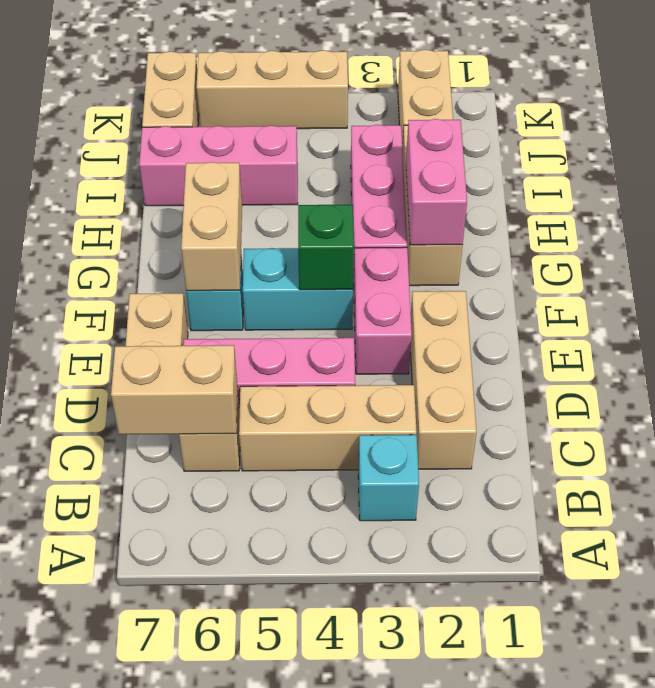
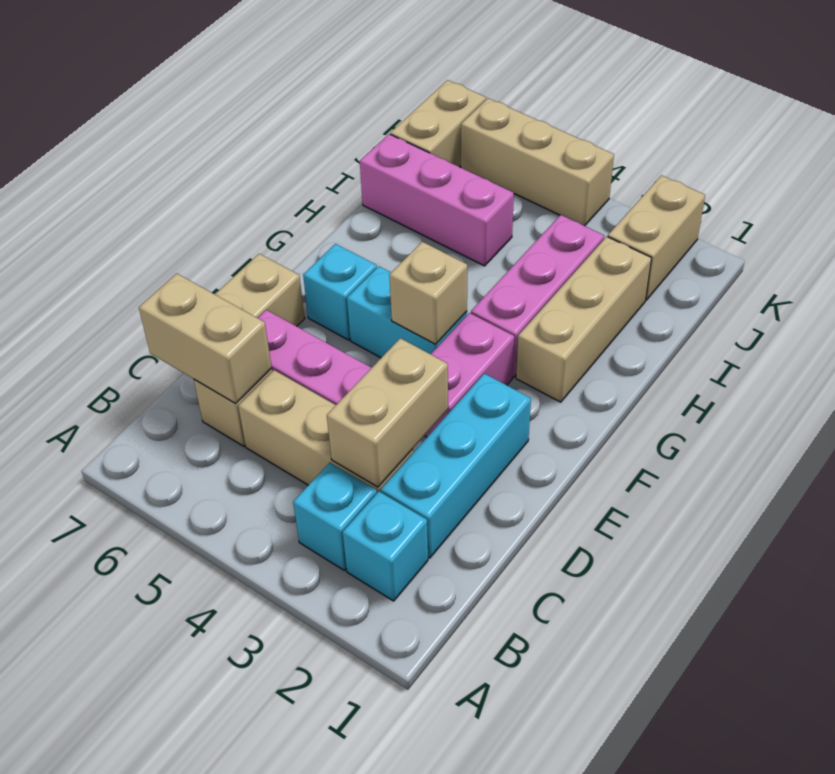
none -> cyan 1x1 brick [343,492,428,601]
tan 1x3 brick [411,291,477,469] -> cyan 1x3 brick [381,373,531,558]
green 1x1 brick [298,205,354,290] -> tan 1x1 brick [389,242,467,344]
tan 1x2 brick [181,162,242,291] -> tan 1x2 brick moved to [327,338,448,487]
pink 1x2 brick [406,119,467,245] -> none

